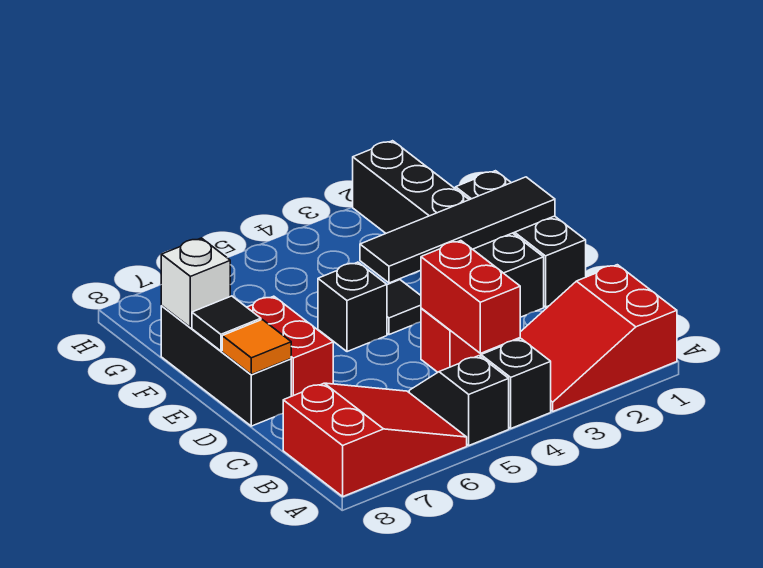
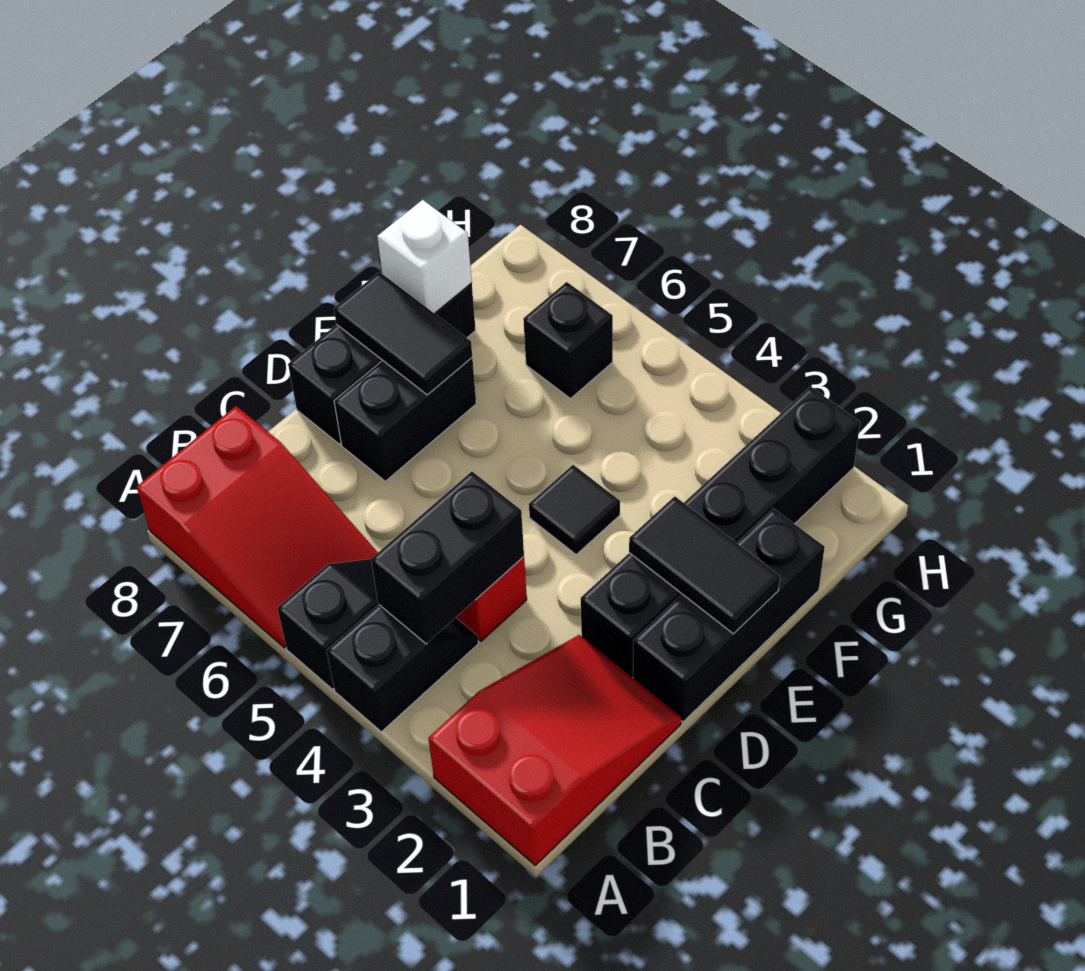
red 2x3 slope [513,265,677,411] -> red 2x3 slope turned to [428,635,681,865]
red 1x2 brick [421,241,520,353] -> black 1x2 brick [371,472,524,644]
red 1x2 brick [247,296,333,396] -> black 1x2 brick [334,358,476,481]
orange 1x1 tile [222,320,291,374] -> none
black 1x4 tile [360,177,555,283] -> black 1x2 tile [629,496,780,634]
black 1x1 brick [318,262,387,352] -> black 1x1 brick moved to [523,282,613,399]
black 1x1 tile [192,296,261,351] -> black 1x2 tile [334,272,472,395]

